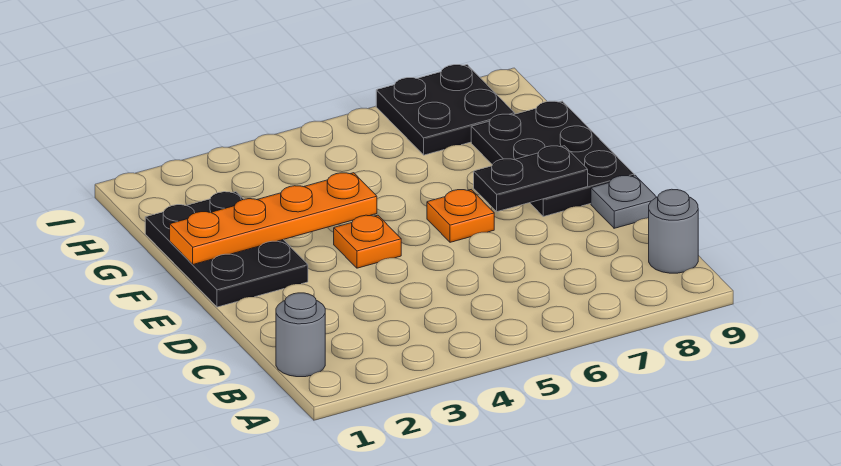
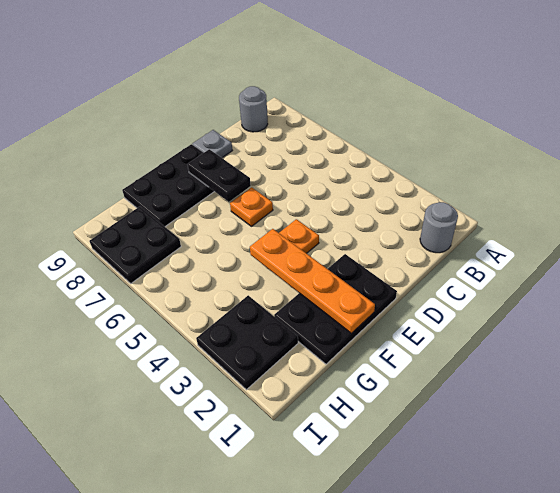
none -> black 2x2 plate [196,295,298,390]

